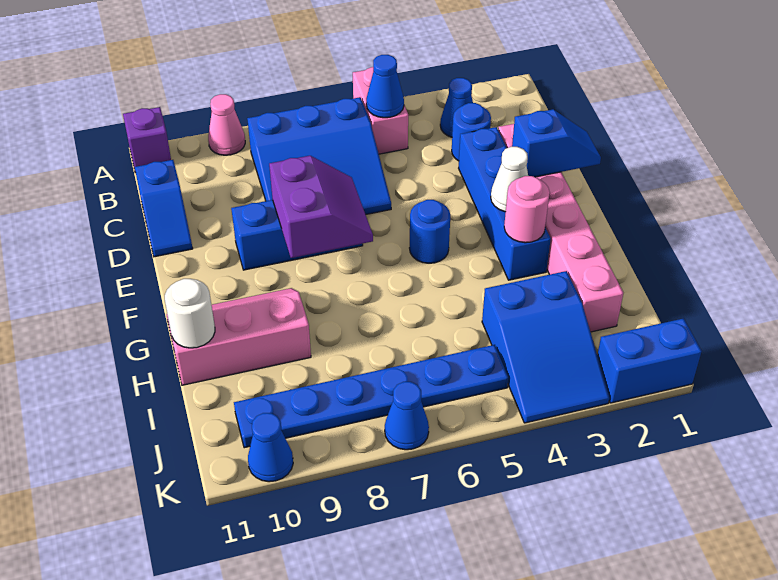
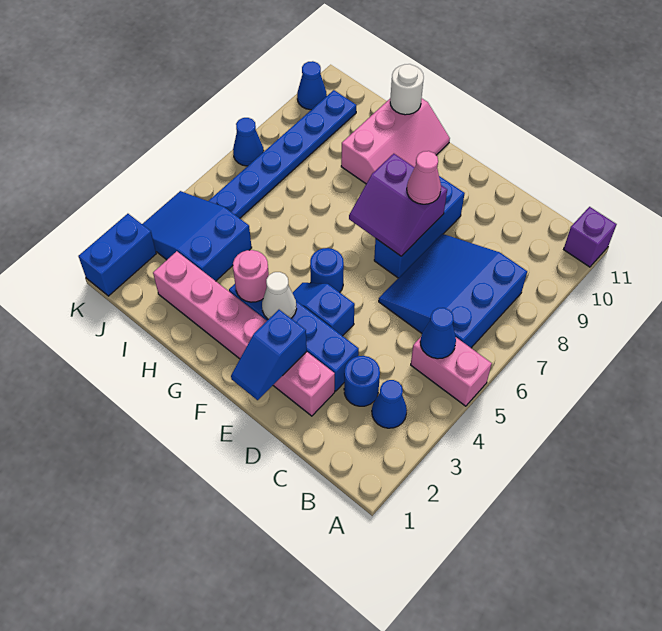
pink 1x1 cone [208,94,245,155] -> pink 1x1 cone moved to [407,151,441,204]
blue 1x2 slope [135,160,193,257] -> blue 1x2 slope moved to [293,283,355,336]

